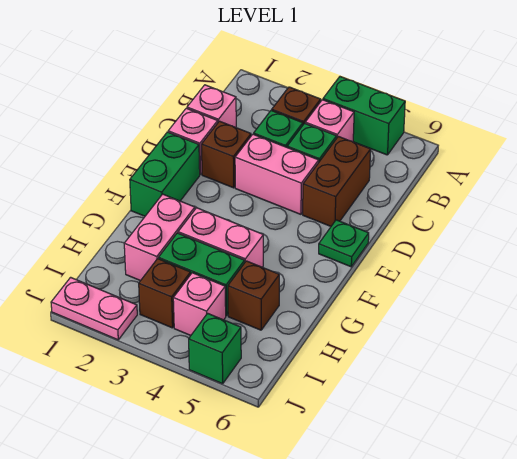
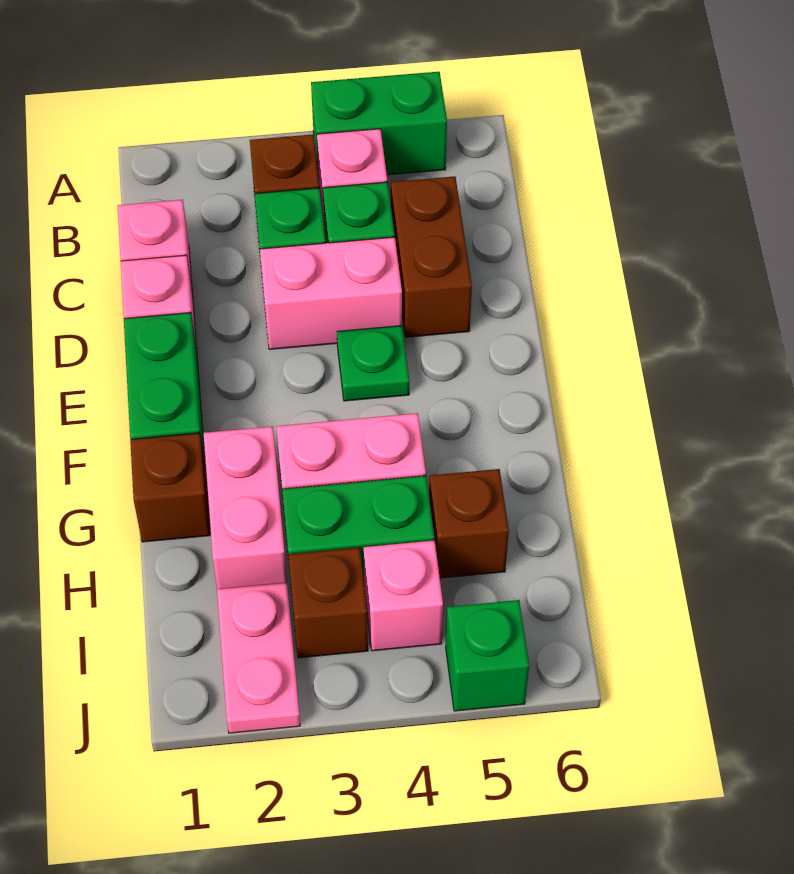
brown 1x1 brick [202,121,251,188] -> brown 1x1 brick moved to [130,433,210,542]
green 1x1 plate [319,220,369,267] -> green 1x1 plate moved to [337,326,409,401]
pink 1x2 plate [51,277,137,340] -> pink 1x2 plate turned to [217,583,300,733]

